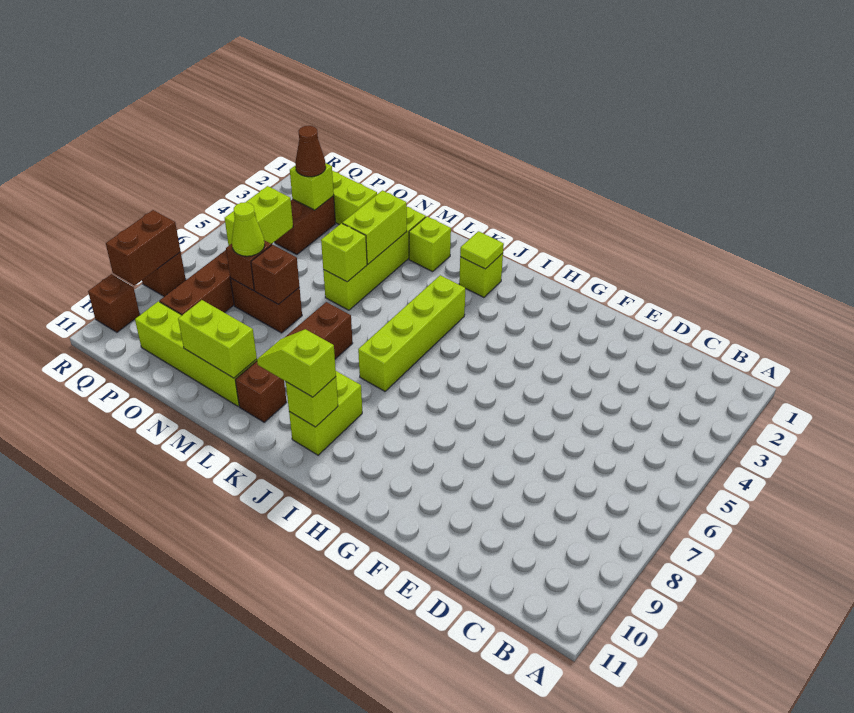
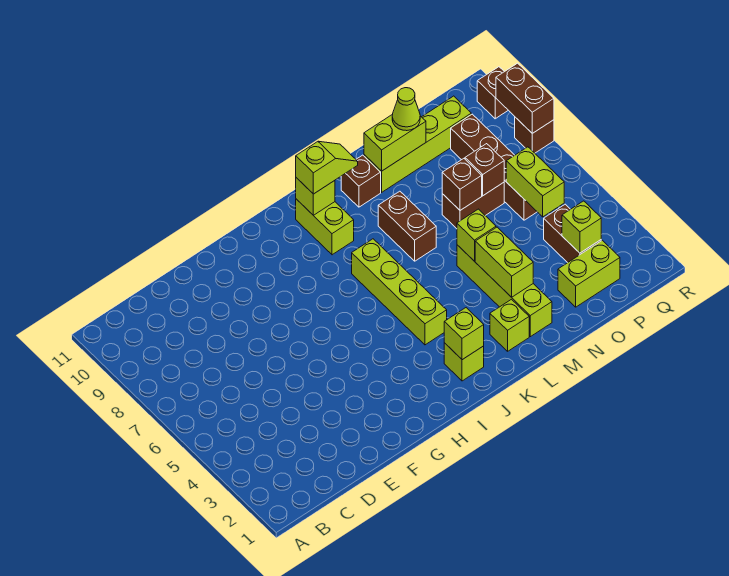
lime 1x1 tile [460,231,504,269] -> lime 1x1 brick [444,308,484,360]
lime 1x1 cone [232,202,265,256] -> lime 1x1 cone moved to [392,88,420,131]
brown 1x1 cone [295,126,326,177] -> none

